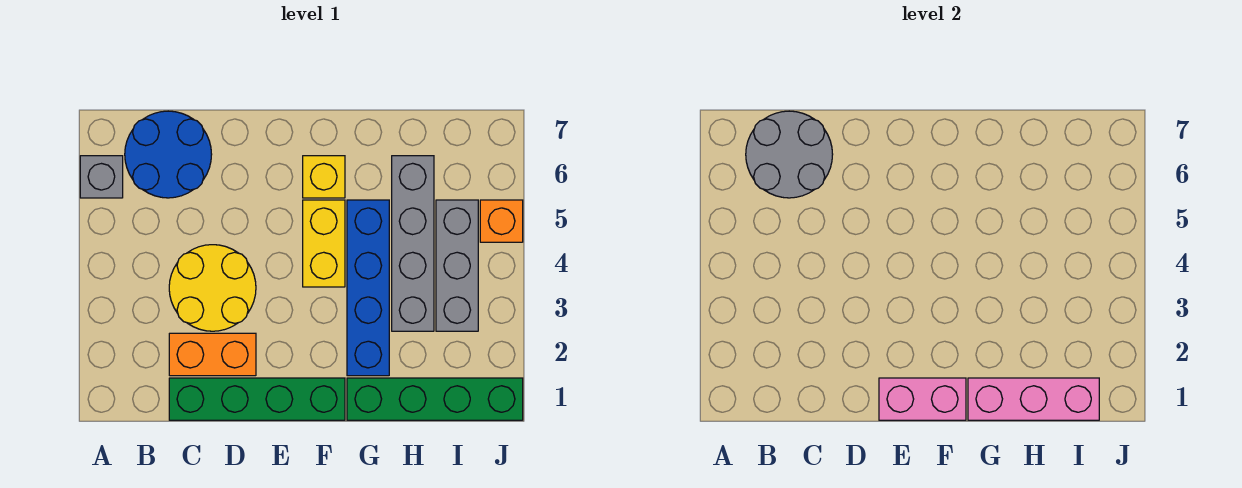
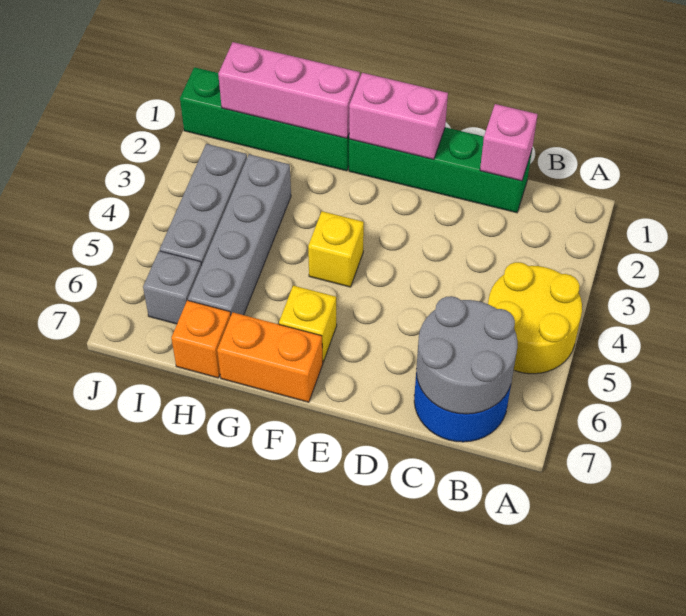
grey 1x1 brick [80,156,123,198] -> grey 1x1 brick moved to [143,251,202,324]
none -> pink 1x1 brick [480,104,538,181]
orange 1x2 brick [169,333,256,376] -> orange 1x2 brick moved to [217,312,323,402]
yellow 2x2 round brick [169,245,256,331] -> yellow 2x2 round brick moved to [488,262,582,374]
yellow 1x2 brick [303,200,345,287] -> yellow 1x1 brick [308,211,364,287]
blue 1x4 brick [347,200,389,376] -> none
orange 1x1 brick [480,200,523,242] -> orange 1x1 brick moved to [171,300,231,378]

